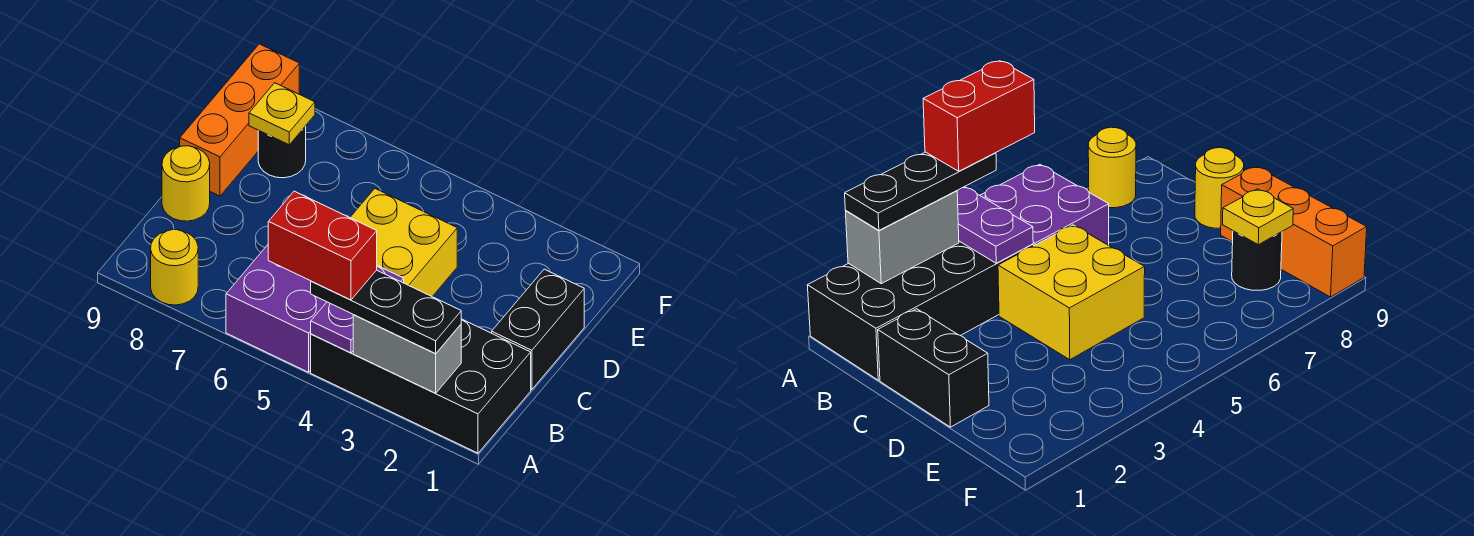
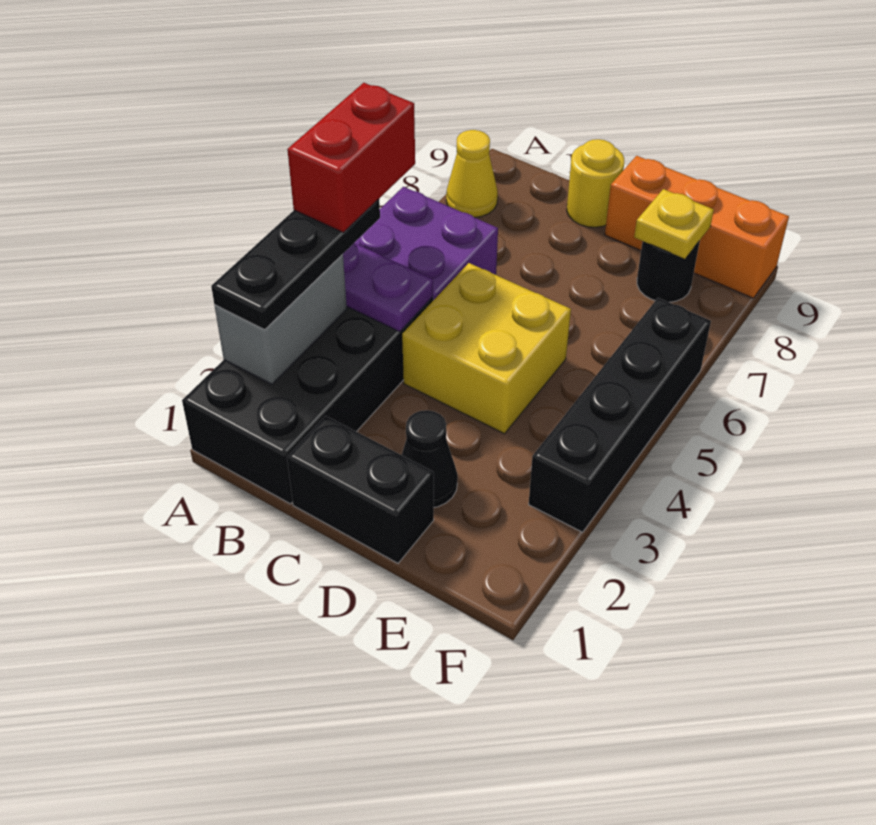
yellow 1x1 round brick [151,230,198,305] -> yellow 1x1 cone [446,130,498,217]
none -> black 1x1 cone [402,410,458,507]
none -> black 1x4 brick [529,298,711,532]

